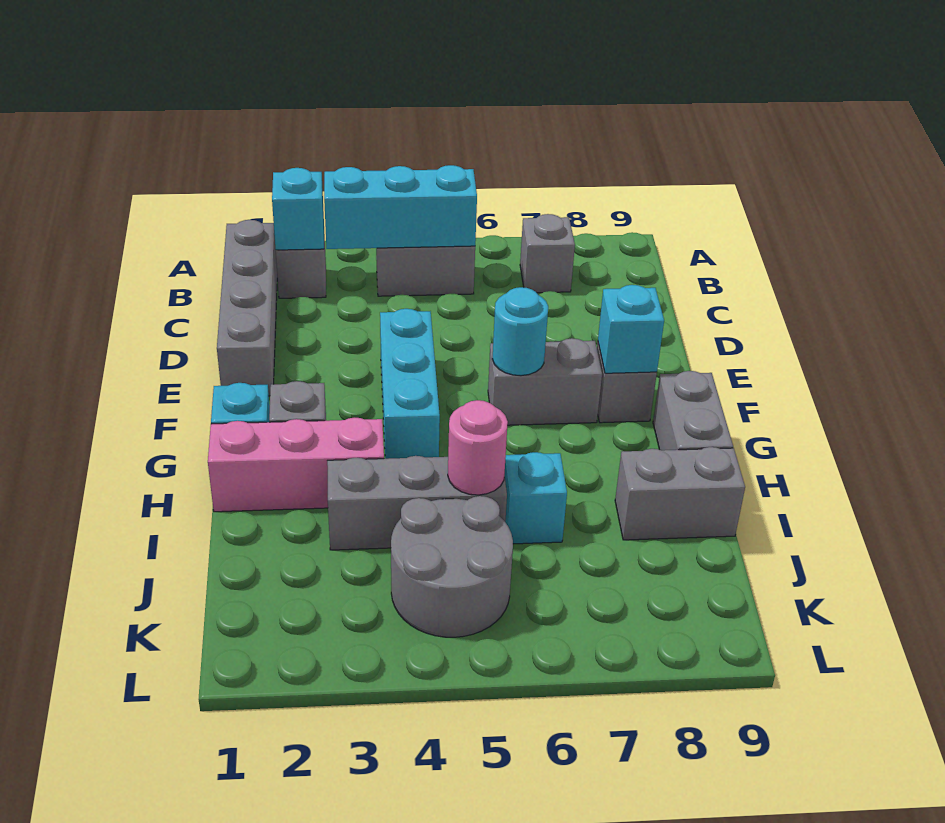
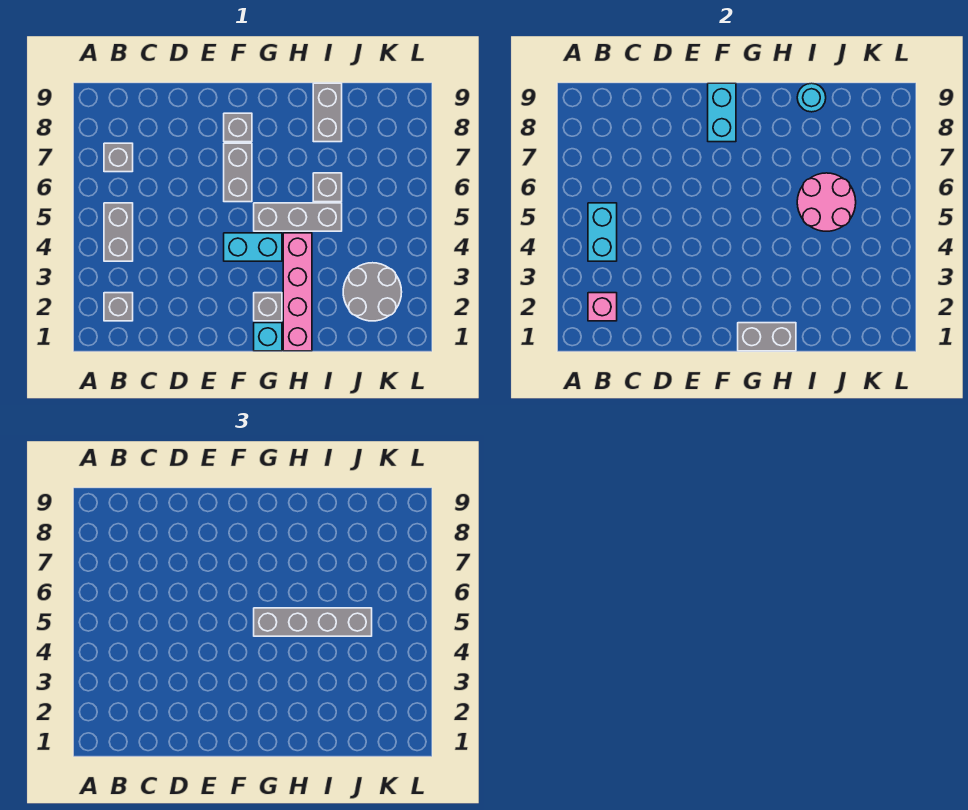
grey 1x4 brick [217,220,277,396] -> grey 1x4 brick moved to [254,608,372,636]
cyan 1x1 brick [272,168,324,250] -> pink 1x1 brick [588,293,617,321]
cyan 1x3 brick [324,165,477,249] -> cyan 1x2 brick [588,203,617,261]
cyan 1x3 brick [380,309,440,459] -> cyan 1x2 brick [224,233,282,261]
cyan 1x1 round brick [492,287,548,376] -> cyan 1x1 round brick moved to [797,83,826,112]
cyan 1x1 brick [598,285,664,373] -> cyan 1x2 brick [708,83,736,142]
grey 1x2 brick [653,371,733,450] -> grey 1x2 brick moved to [738,323,796,351]
pink 1x3 brick [208,418,384,512] -> pink 1x4 brick [283,233,312,351]
grey 1x3 brick [327,456,507,550] -> grey 1x3 brick turned to [254,203,342,231]
pink 1x1 round brick [448,400,508,495] -> pink 2x2 round brick [797,173,856,231]
cyan 1x1 brick [504,452,567,544] -> grey 1x1 brick [313,173,342,202]
grey 2x2 round brick [391,496,513,637] -> grey 2x2 round brick moved to [343,263,402,321]

